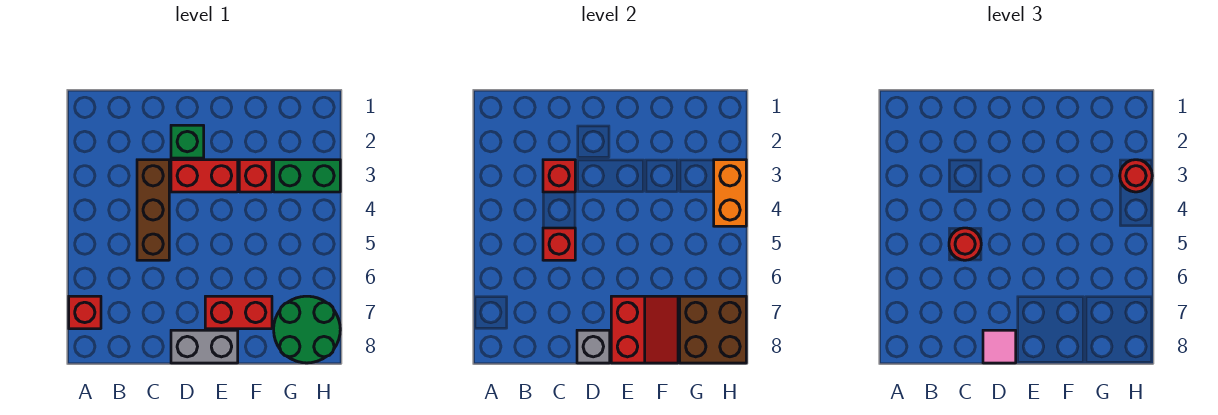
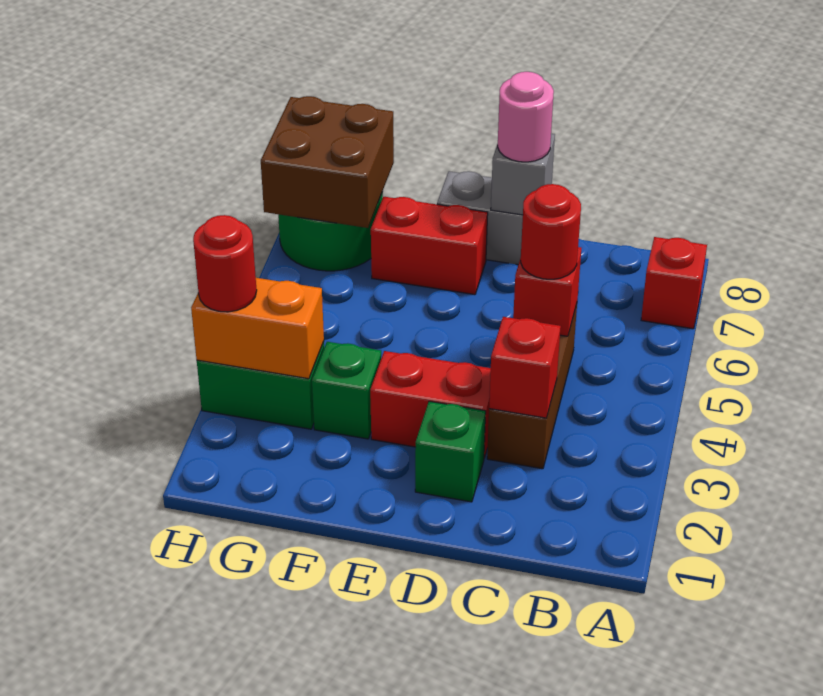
pink 1x1 tile [983,330,1016,363] -> pink 1x1 round brick [498,72,554,162]
red 2x2 slope [611,296,678,363] -> none
red 1x1 brick [239,160,272,192] -> green 1x1 brick [312,342,381,439]
orange 1x2 brick [714,160,746,226] -> orange 1x2 brick turned to [191,278,324,379]

